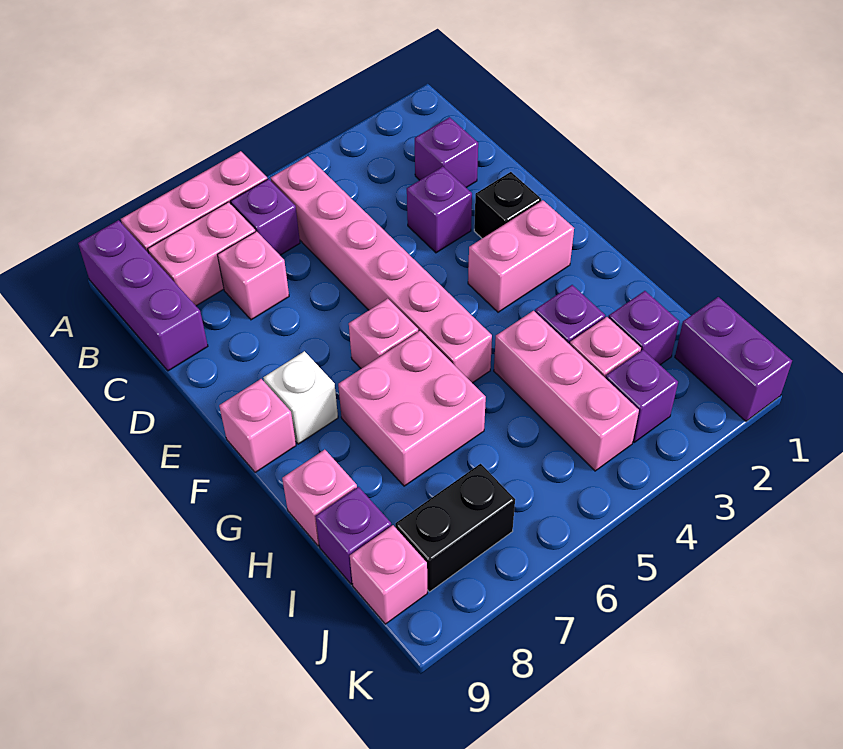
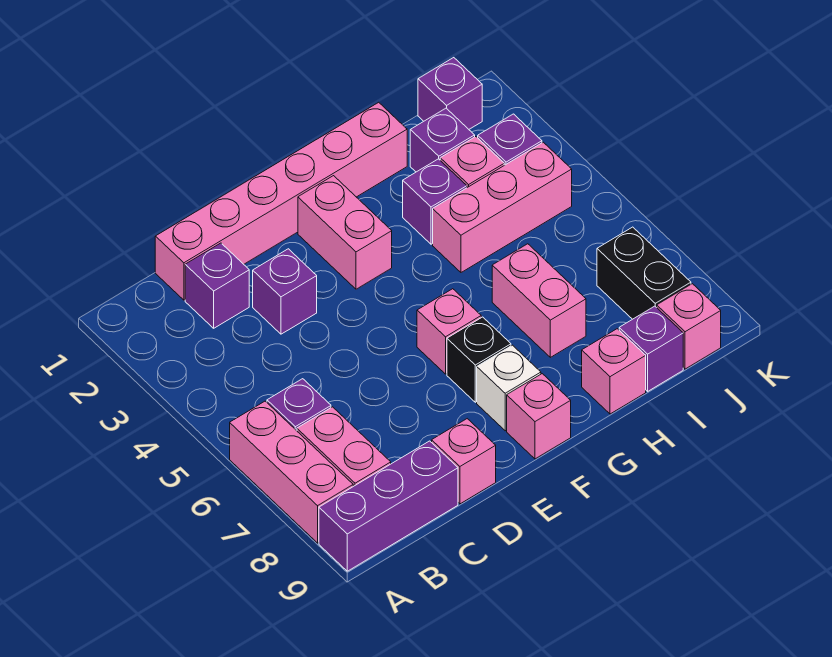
pink 1x6 brick [271,156,492,383] -> pink 1x6 brick moved to [155,102,407,300]
pink 1x1 brick [218,231,289,320] -> pink 1x1 brick moved to [432,419,496,504]
black 1x1 brick [474,172,541,238] -> black 1x1 brick moved to [447,317,511,402]
pink 2x2 brick [338,331,486,486] -> pink 1x2 brick [492,244,586,357]
purple 1x2 brick [675,297,792,421] -> purple 1x1 brick [418,58,482,129]

